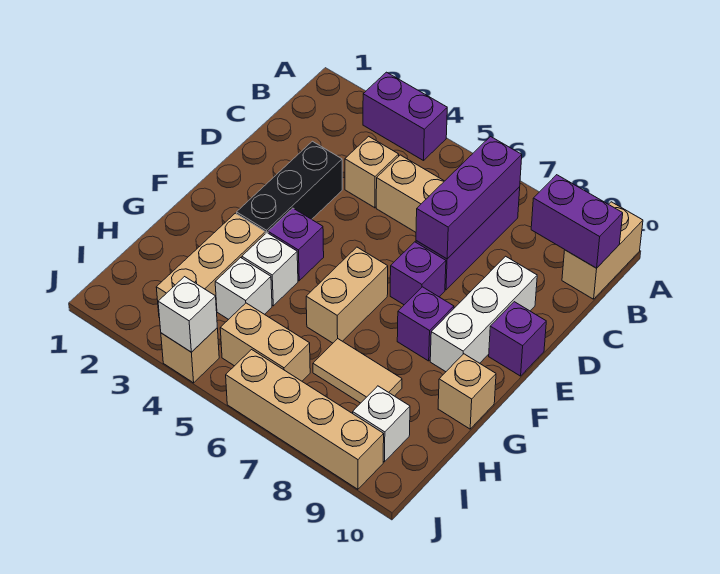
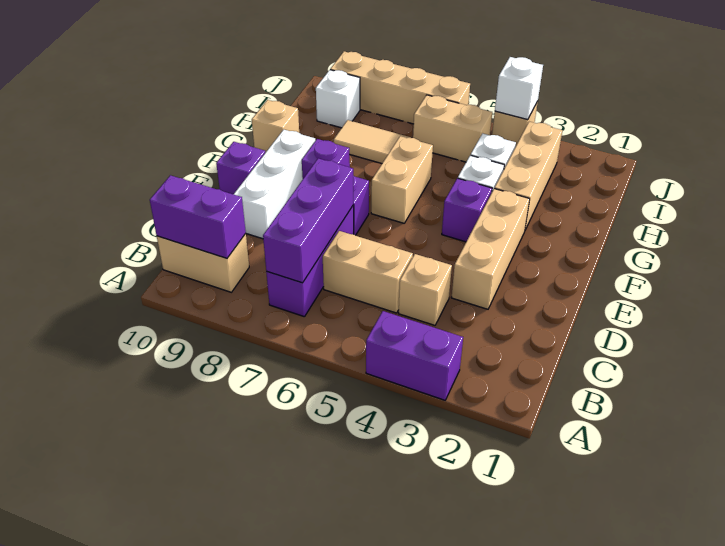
tan 1x2 brick [562,202,643,299] -> tan 1x2 brick turned to [157,234,249,292]
black 1x3 brick [237,141,342,234] -> tan 1x3 brick [451,189,530,309]

